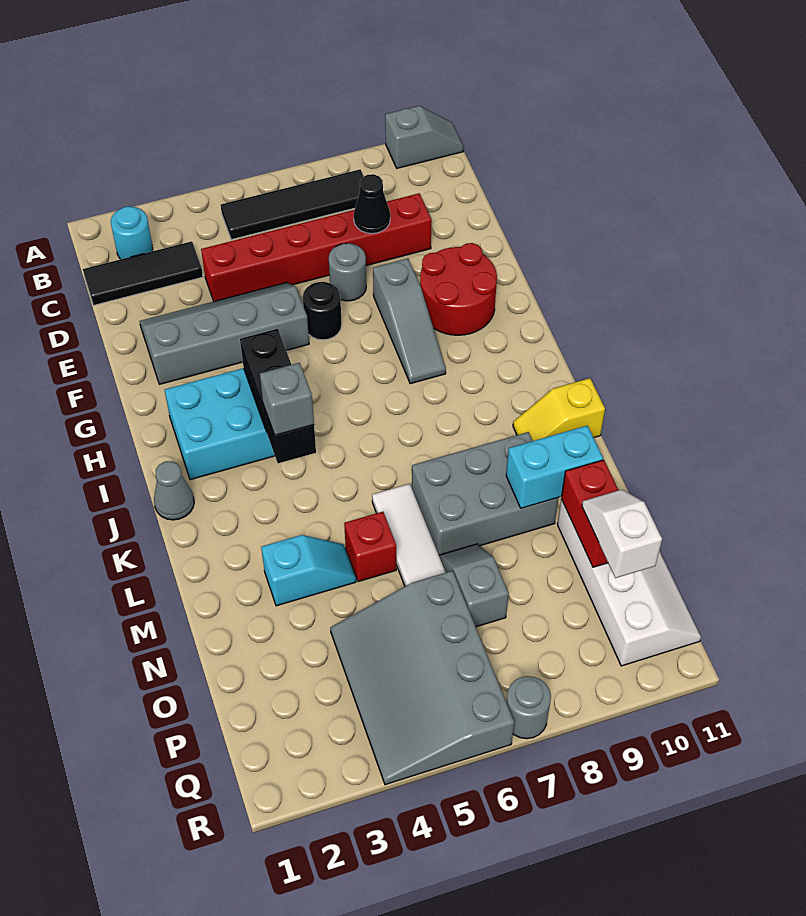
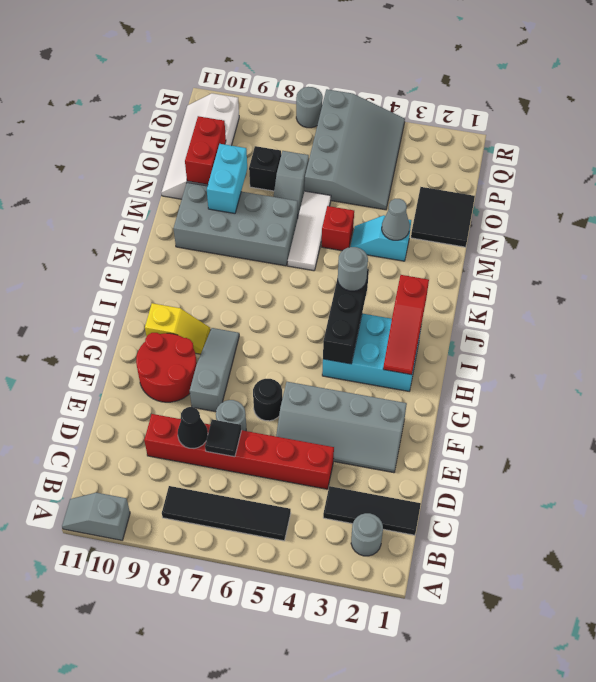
cyan 1x1 round brick [111,207,153,259] -> grey 1x1 round brick [351,513,383,556]
none -> black 1x1 tile [205,420,241,457]
none -> red 1x3 slope [383,275,429,375]
grey 1x1 cone [154,461,194,520] -> grey 1x1 cone moved to [382,199,410,240]
grey 1x1 brick [260,363,314,435] -> grey 1x1 round brick [338,247,368,291]
yellow 1x2 slope [513,378,605,441] -> yellow 1x2 slope moved to [145,303,211,354]
grey 2x3 brick [412,432,558,555] -> grey 2x4 brick [174,183,298,266]
cyan 1x2 brick [506,426,603,508] -> cyan 1x2 brick turned to [207,144,247,213]
none -> black 2x2 tile [411,187,475,247]
none -> black 1x1 brick [249,146,281,191]
white 1x2 slope [582,490,662,578] -> none

